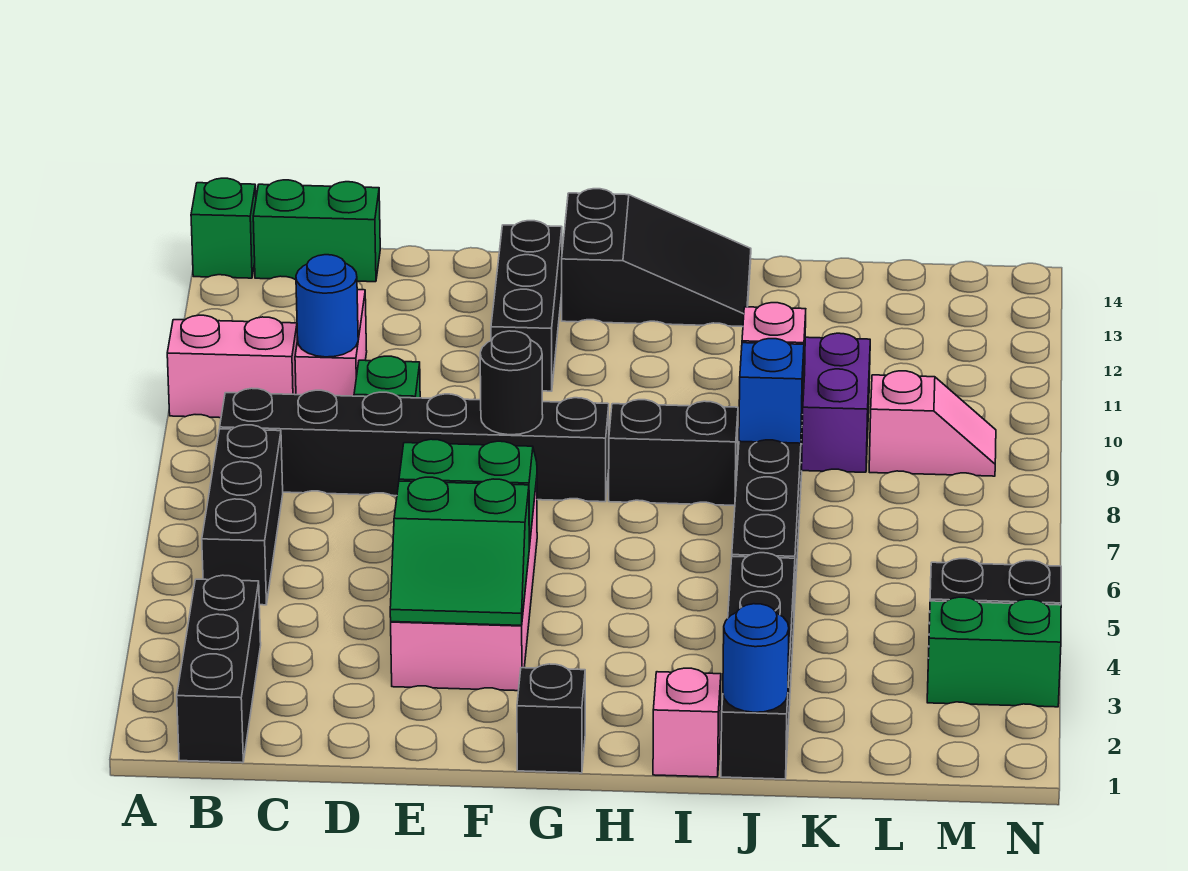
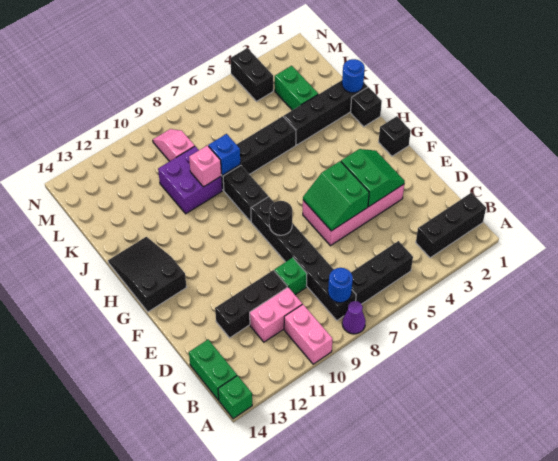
none -> purple 1x1 cone [342,301,366,334]
blue 1x1 round brick [296,255,358,357] -> blue 1x1 round brick moved to [328,268,353,303]
black 1x3 brick [491,221,562,391] -> black 1x3 brick moved to [215,270,287,338]
pink 1x1 brick [653,668,721,777] -> black 1x1 brick [351,87,382,127]
green 1x2 brick [927,597,1061,707] -> green 1x2 brick moved to [275,66,318,110]

